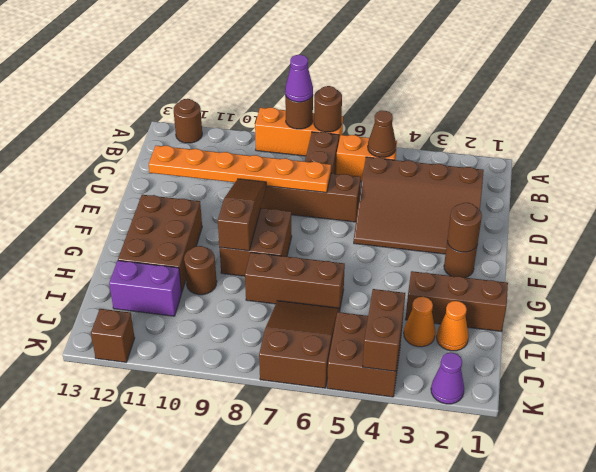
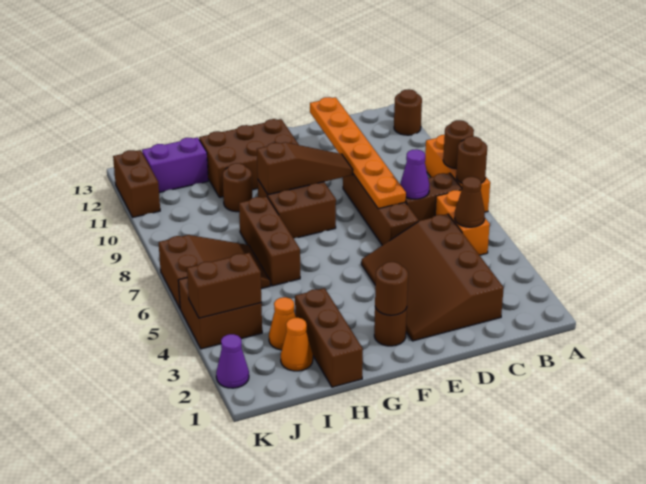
purple 1x1 cone [285,55,313,102] -> purple 1x1 cone moved to [400,149,429,199]
purple 1x2 brick [109,261,182,316] -> purple 1x2 brick turned to [142,137,208,193]
brown 1x1 brick [91,309,135,362] -> brown 1x2 brick [113,150,160,217]

